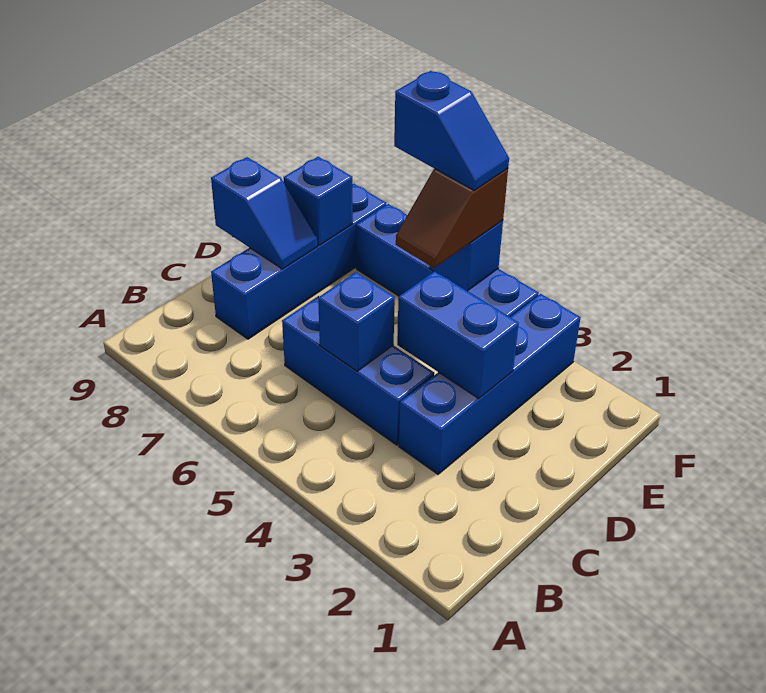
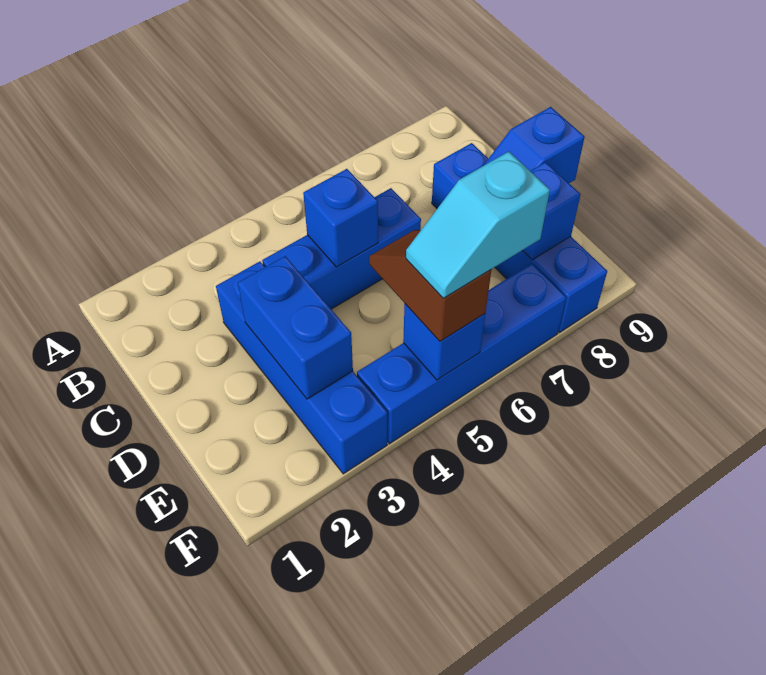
blue 1x2 brick [397,271,519,398] -> blue 1x2 brick turned to [238,256,353,399]
blue 1x2 slope [394,71,509,190] -> cyan 1x2 slope [406,152,550,298]

